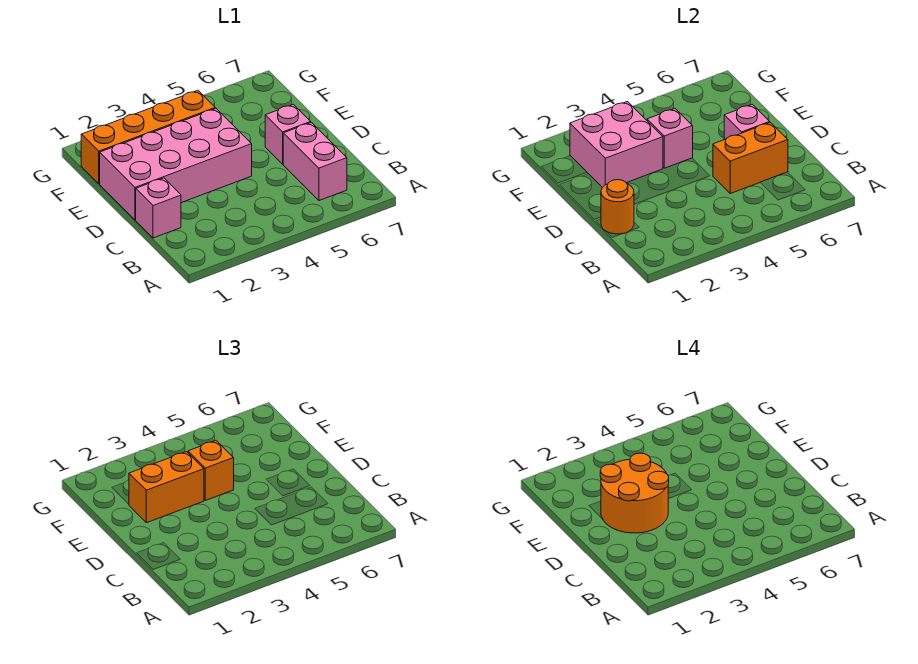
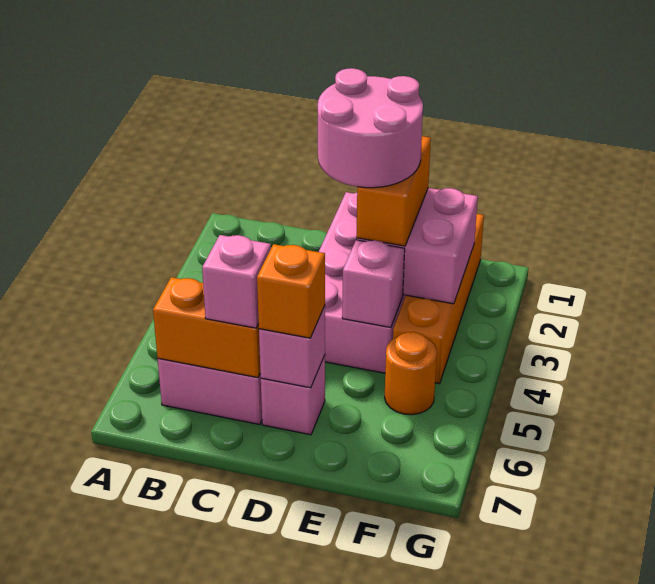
pink 1x1 brick [136,178,181,238] -> pink 1x1 brick moved to [202,235,271,328]
orange 1x1 round brick [601,180,634,234] -> orange 1x1 round brick moved to [385,332,437,415]
orange 1x2 brick [713,122,788,194] -> orange 1x2 brick turned to [153,277,260,378]
orange 2x2 round brick [600,453,669,533] -> pink 2x2 round brick [318,68,423,188]
orange 1x1 brick [188,441,234,500] -> orange 1x1 brick moved to [257,244,325,338]

